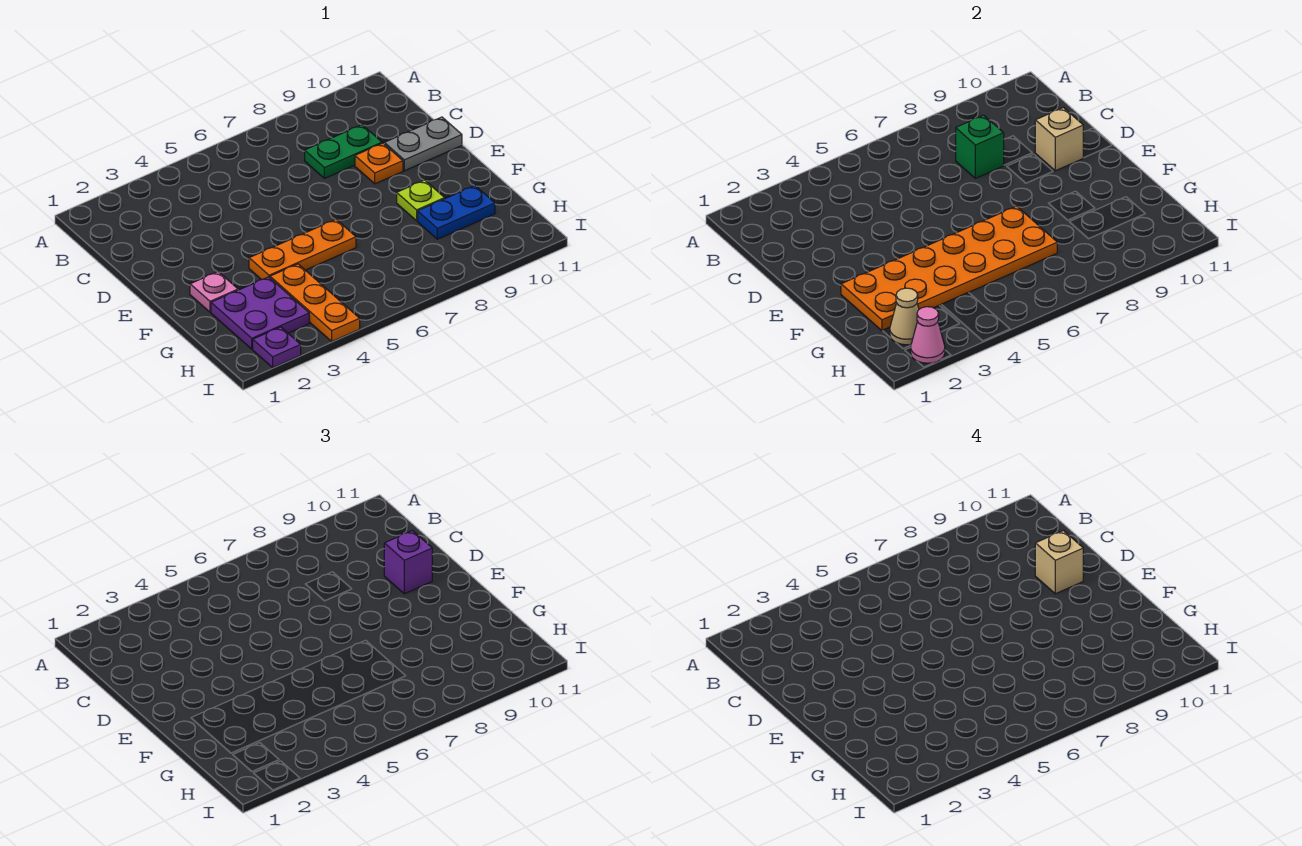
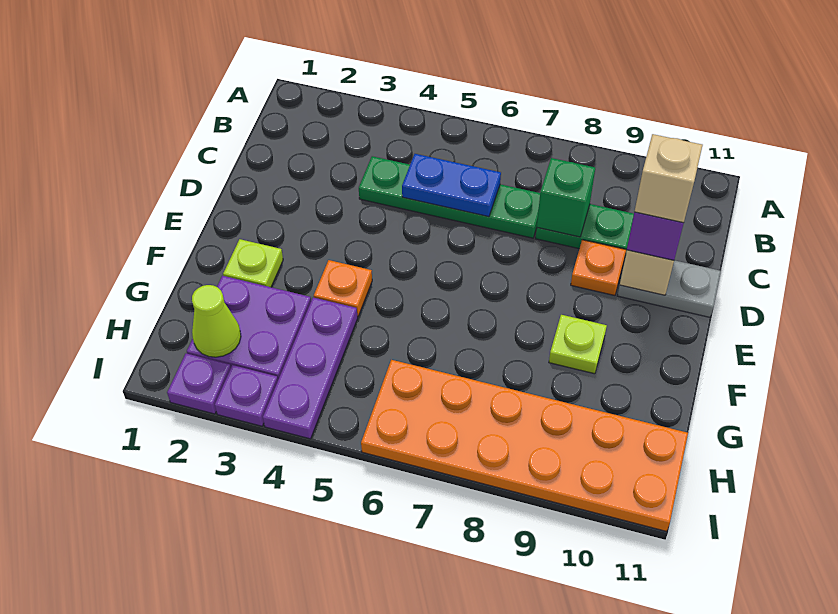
none -> green 1x4 plate [359,156,540,238]
pink 1x1 plate [190,272,238,312] -> lime 1x1 plate [223,239,283,287]
orange 2x6 plate [841,206,1057,331] -> orange 2x6 plate moved to [361,360,688,531]
orange 1x3 plate [249,219,356,280] -> orange 1x1 plate [314,260,372,316]
orange 1x3 plate [270,264,360,341] -> purple 1x3 plate [263,297,358,439]
blue 1x2 plate [418,186,495,239] -> blue 1x2 plate moved to [402,154,501,217]
tan 1x1 cone [890,288,919,345] -> lime 1x1 cone [192,285,241,357]
pink 1x1 cone [911,307,945,363] -> none
none -> purple 1x1 plate [215,365,278,426]

